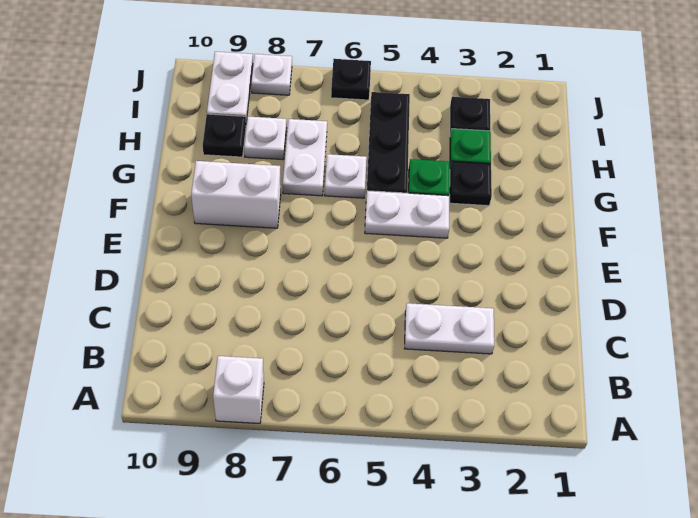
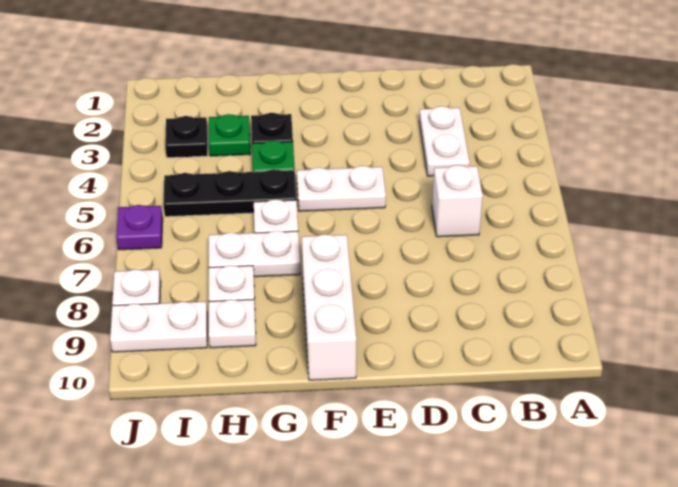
white 1x1 brick [213,356,264,423] -> white 1x1 brick moved to [432,165,483,237]
white 1x2 plate [365,191,449,238] -> white 1x2 plate turned to [297,166,386,211]
white 1x2 brick [191,161,281,228] -> white 1x3 brick [302,234,356,380]
black 1x1 plate [203,114,246,157] -> white 1x1 plate [209,299,256,348]
black 1x1 plate [331,59,371,100] -> purple 1x1 plate [116,205,163,250]

